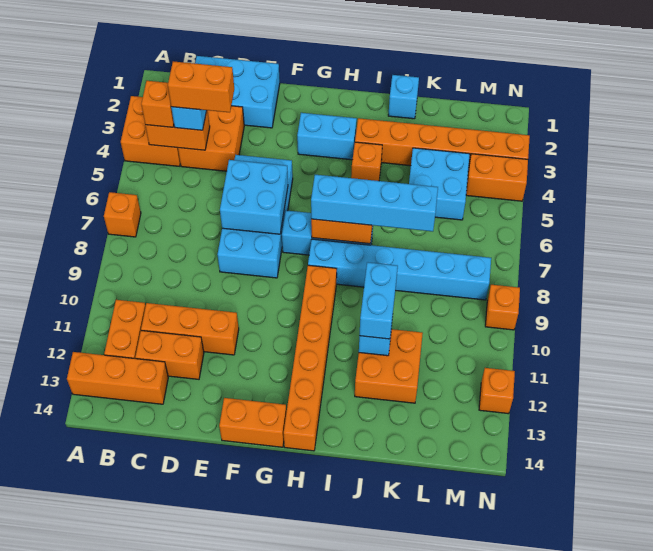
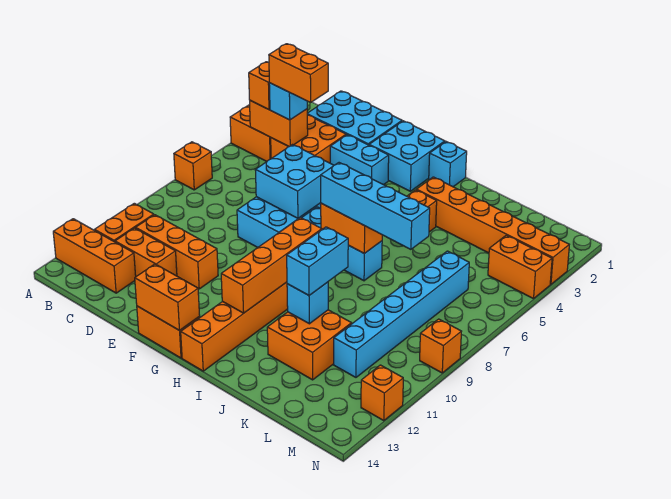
none -> orange 1x2 brick [135,264,200,331]
cyan 1x2 brick [297,113,357,160] -> cyan 1x2 brick moved to [330,135,389,185]
cyan 1x6 brick [308,239,491,300] -> cyan 1x6 brick turned to [334,251,469,377]
none -> orange 1x4 brick [221,217,322,313]
cyan 1x1 brick [388,75,419,119] -> cyan 1x1 brick moved to [429,142,467,187]
cyan 2x2 brick [409,148,470,220] -> cyan 2x2 brick moved to [369,121,445,191]

